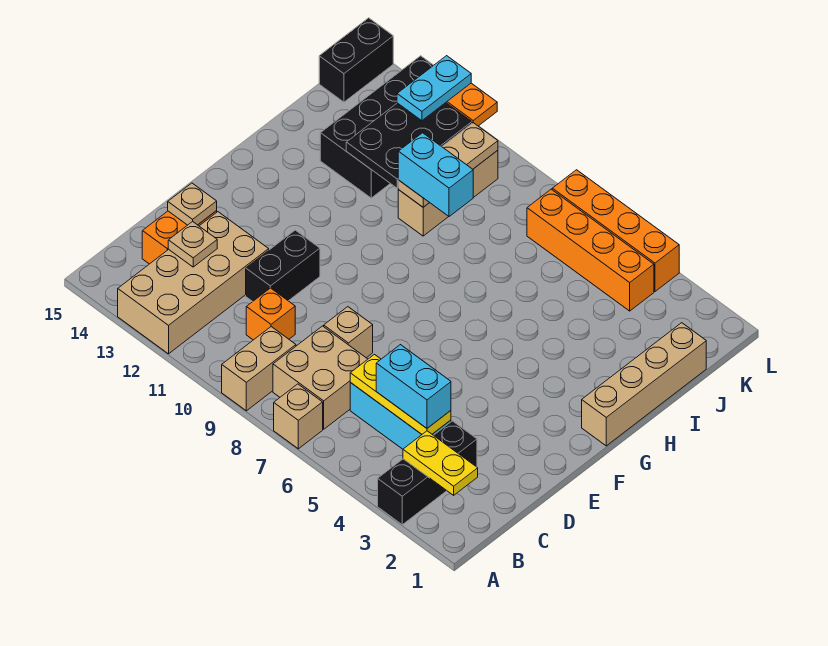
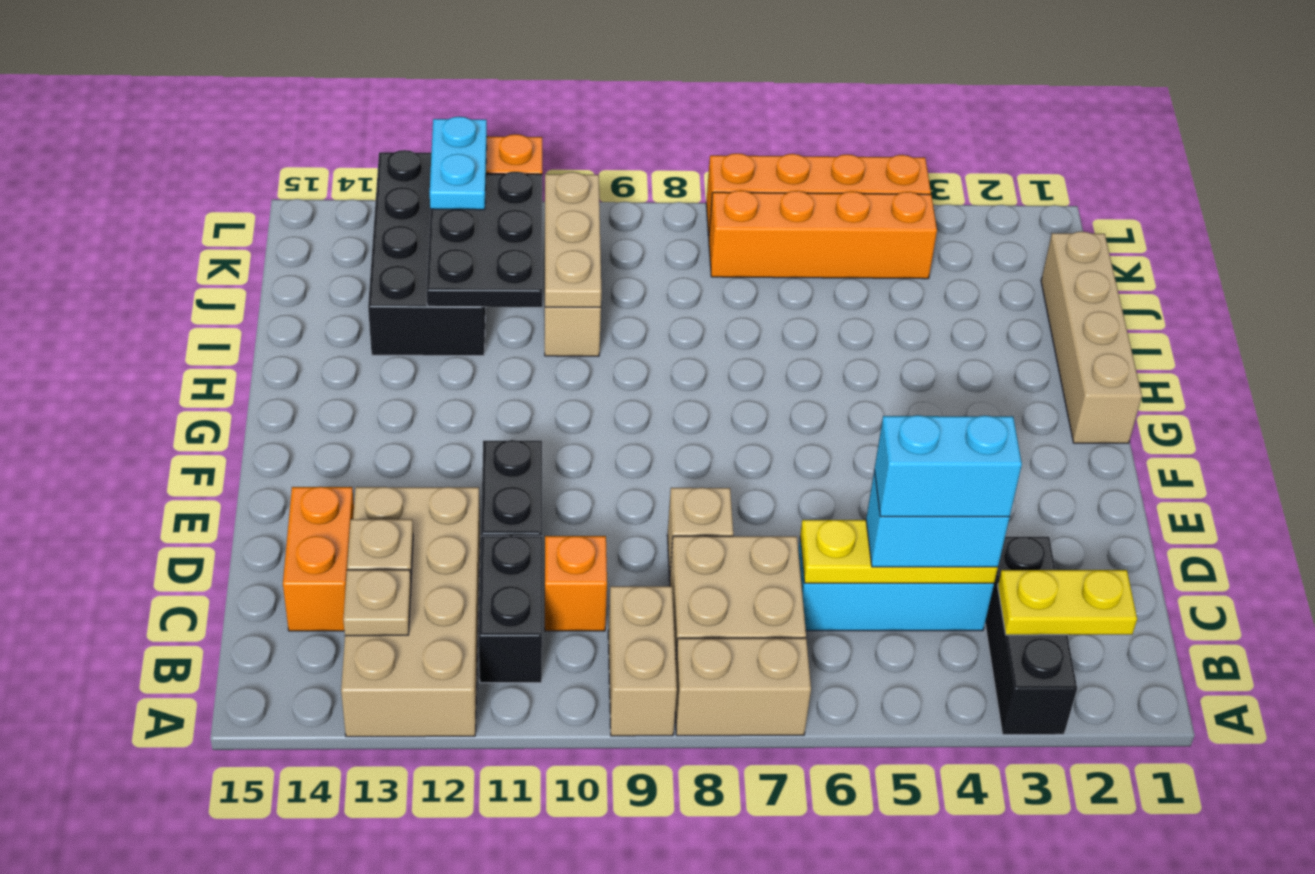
tan 1x1 brick [274,384,323,449] -> tan 1x2 brick [675,638,811,736]
tan 1x1 plate [168,183,217,225] -> tan 1x1 plate moved to [343,570,411,636]
cyan 1x2 brick [398,133,473,217] -> cyan 1x2 brick moved to [874,415,1022,517]
black 1x2 brick [319,18,393,102] -> black 1x2 brick moved to [479,536,542,683]

